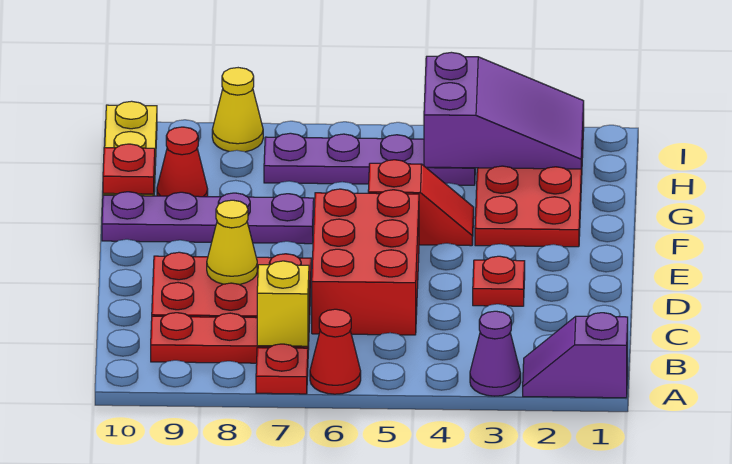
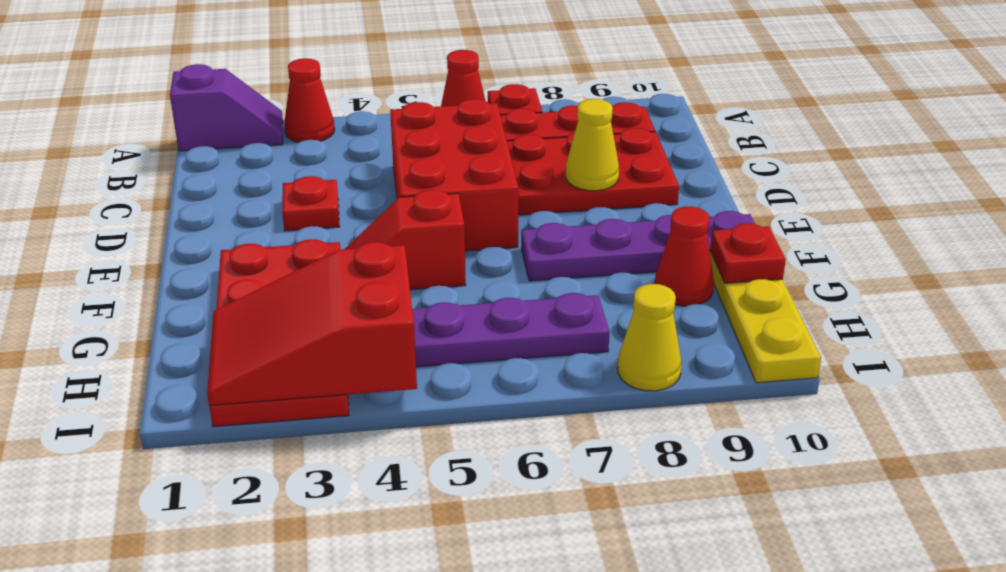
purple 1x1 cone [470,311,521,396] -> red 1x1 cone [284,58,335,142]
yellow 1x1 brick [257,261,309,346] -> none
purple 2x3 slope [424,52,584,169] -> red 2x3 slope [207,242,417,405]

